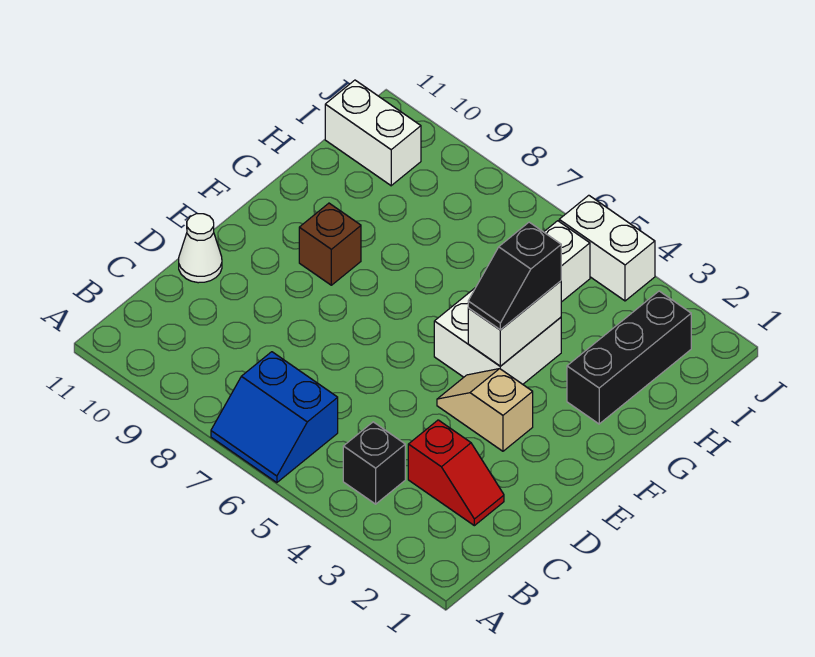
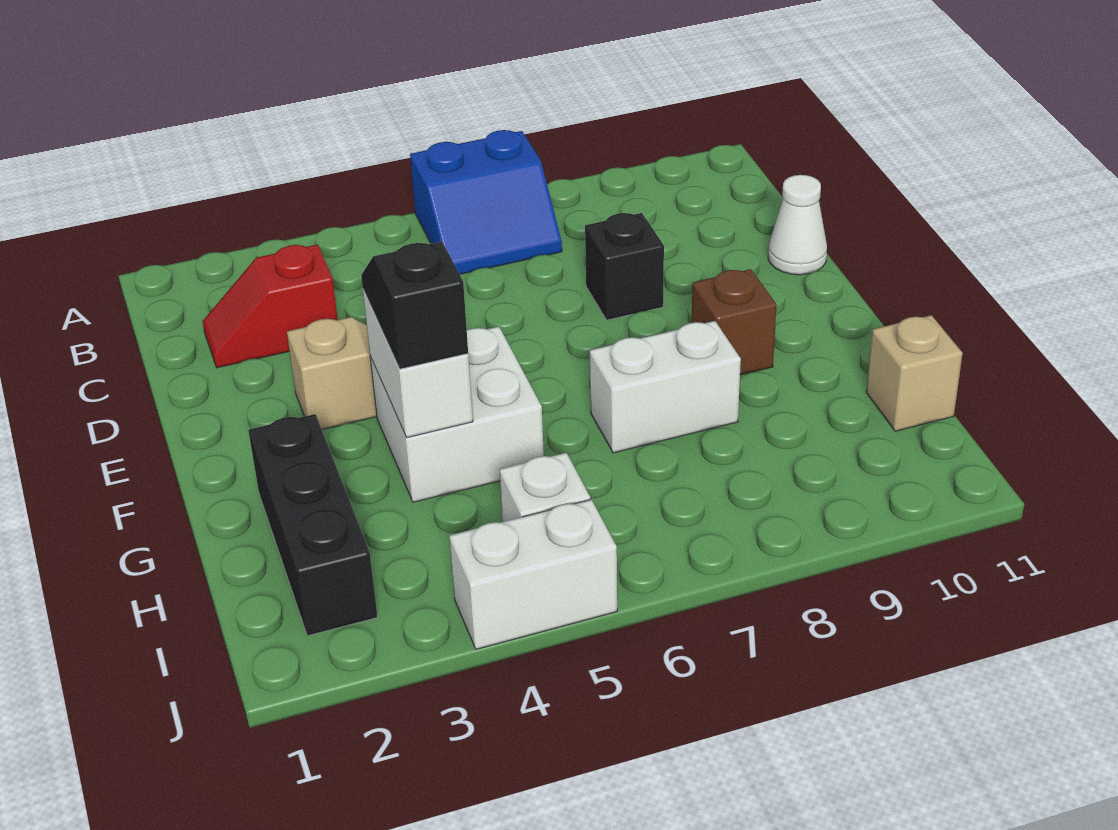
blue 2x2 slope [211,352,338,483] -> blue 2x2 slope turned to [410,130,562,274]
black 1x1 brick [343,422,405,504] -> black 1x1 brick moved to [585,213,664,320]
none -> tan 1x1 brick [866,315,963,431]
white 1x2 brick [325,80,421,186] -> white 1x2 brick moved to [590,321,741,453]

